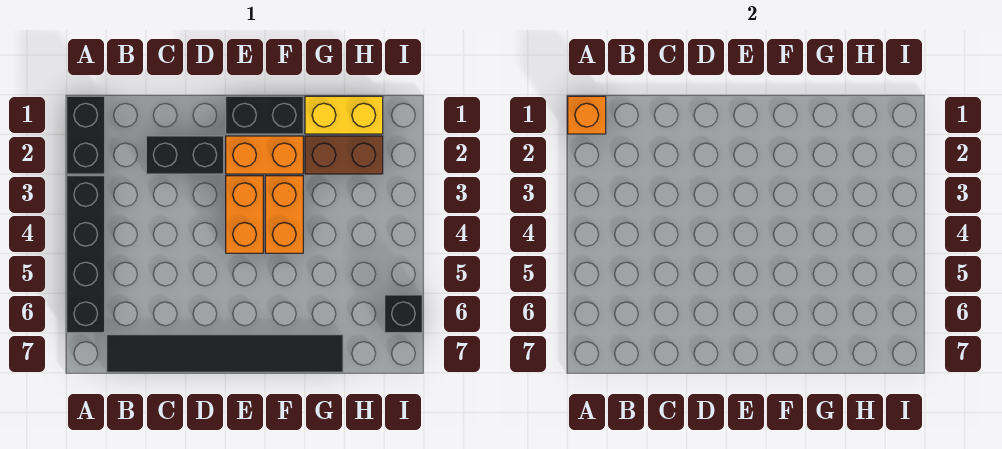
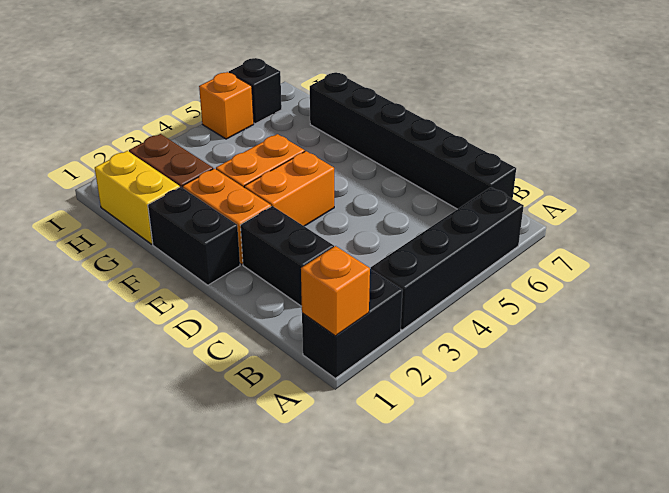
black 1x6 tile [107,335,343,372] -> black 1x6 brick [310,73,516,209]
none -> orange 1x1 brick [199,72,254,139]

